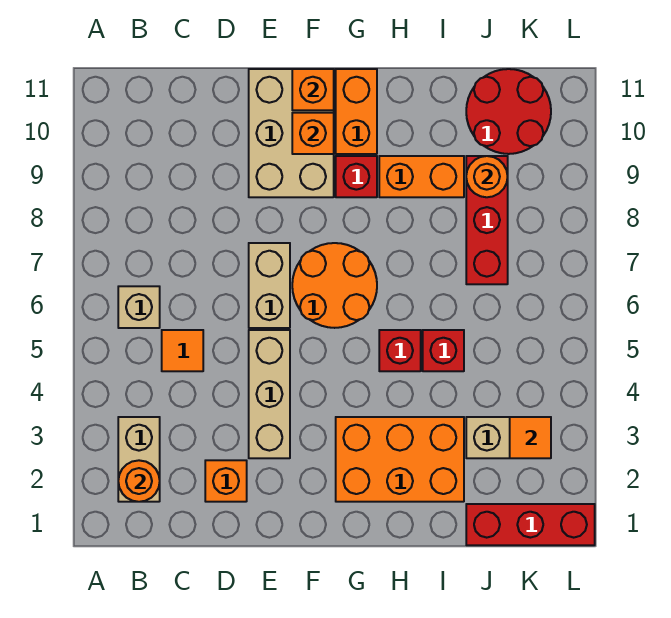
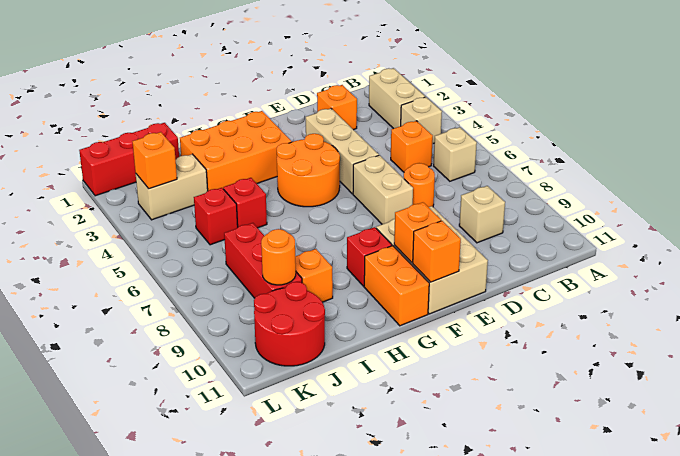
orange 1x1 round brick [118,460,160,502] -> orange 1x1 round brick moved to [404,163,435,207]
none -> tan 1x1 brick [401,97,442,144]
orange 1x1 tile [162,330,203,371] -> orange 1x1 brick [391,121,433,172]
none -> tan 1x1 brick [459,186,505,243]
orange 2x2 round brick [292,243,377,328] -> orange 2x2 round brick moved to [277,134,340,207]
red 1x1 brick [379,330,421,371] -> red 1x1 brick moved to [194,188,238,245]
orange 1x2 brick [379,156,464,197] -> orange 1x1 brick [295,249,333,302]
orange 1x1 tile [510,417,551,458] -> orange 1x1 brick [132,132,177,189]

